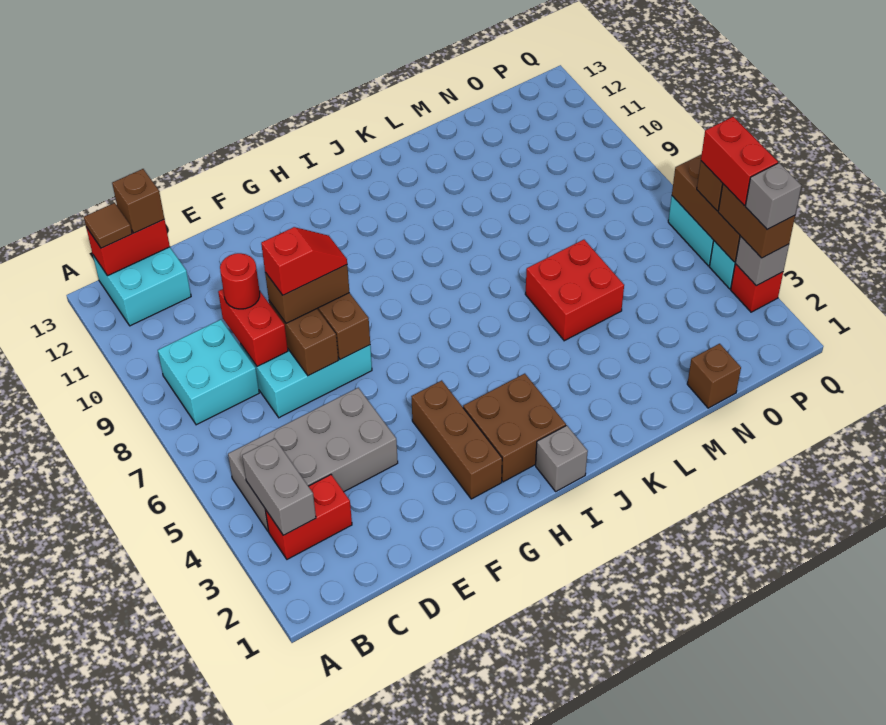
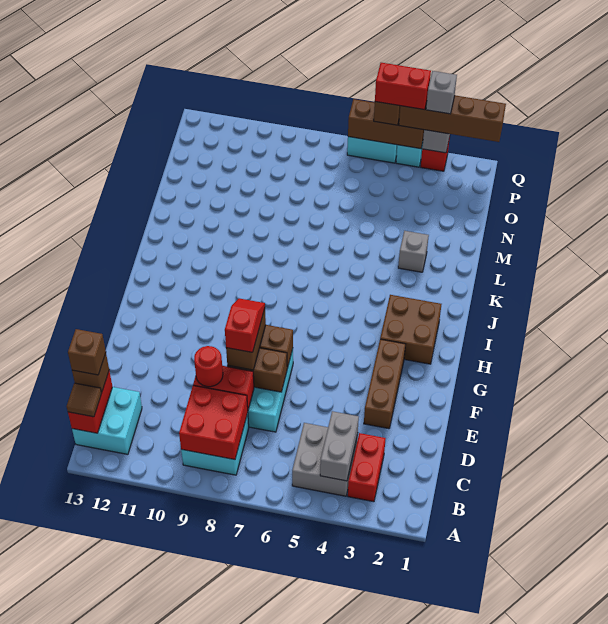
grey 1x2 brick [242,438,316,535] -> grey 1x2 brick turned to [320,411,359,481]
grey 2x4 brick [228,388,398,531] -> grey 2x2 brick [292,423,358,496]
brown 1x3 brick [411,380,502,499] -> brown 1x3 brick turned to [364,339,406,429]
grey 1x1 brick [536,425,588,491] -> grey 1x1 brick moved to [398,231,429,272]
red 2x2 brick [525,240,624,341] -> red 2x2 brick moved to [179,385,248,460]
brown 1x1 brick [687,344,741,408] -> brown 1x1 brick moved to [68,329,106,375]
brown 1x2 brick [718,184,795,258] -> brown 1x4 brick [399,95,506,142]

